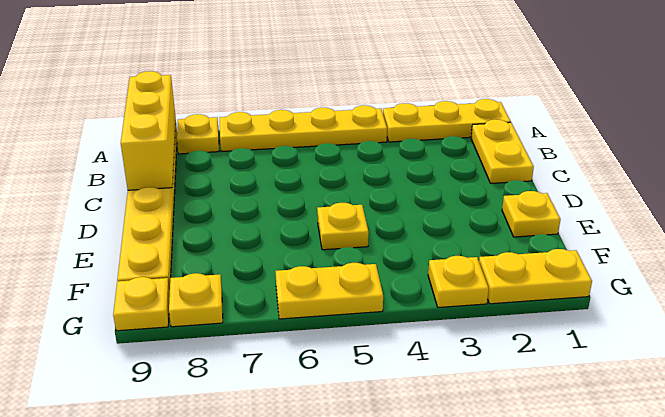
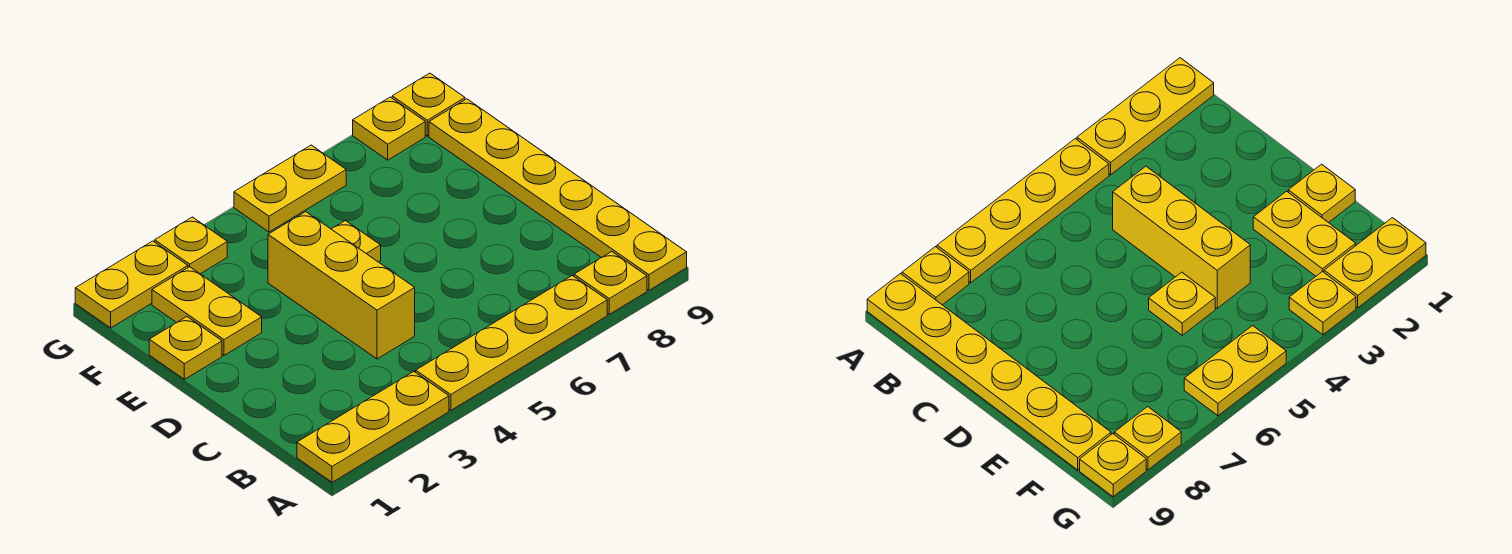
yellow 1x3 brick [121,71,176,190] -> yellow 1x3 brick moved to [268,212,415,359]
yellow 1x2 plate [471,119,534,183] -> yellow 1x2 plate moved to [152,267,262,355]

